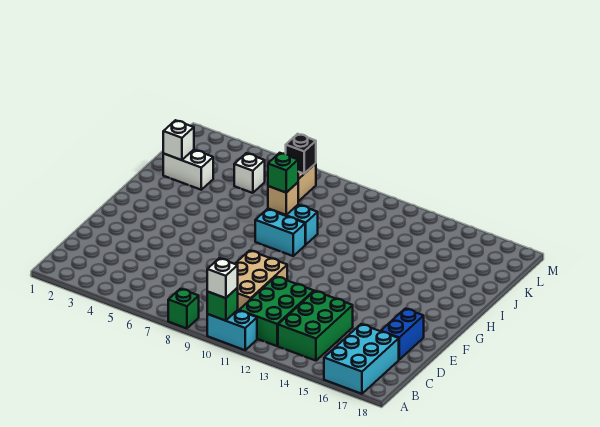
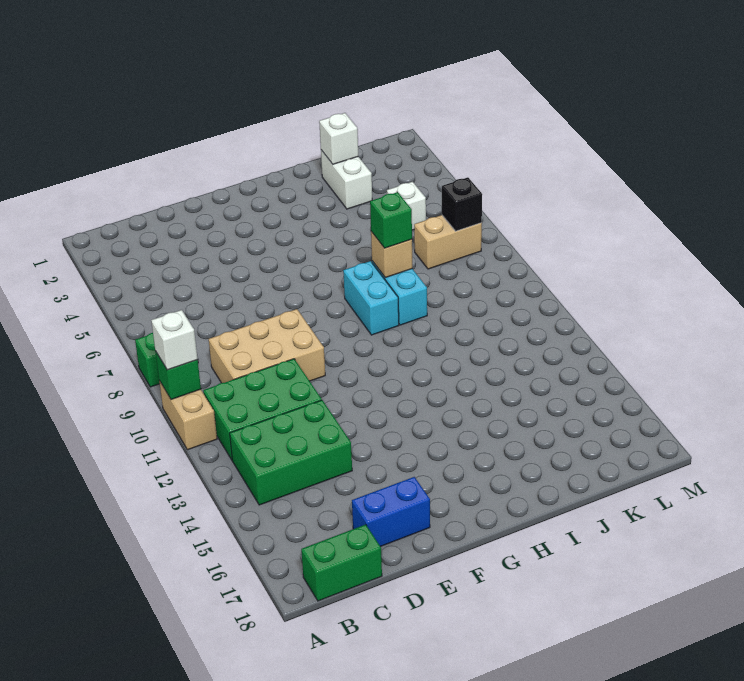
cyan 1x2 brick [207,310,257,350] -> tan 1x2 brick [159,381,217,450]
cyan 2x3 brick [324,324,399,394] -> none
none -> green 1x2 brick [301,525,382,601]

